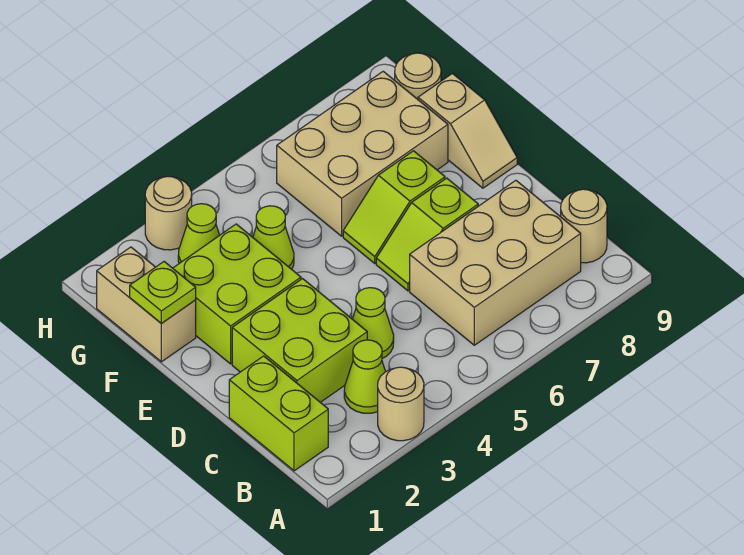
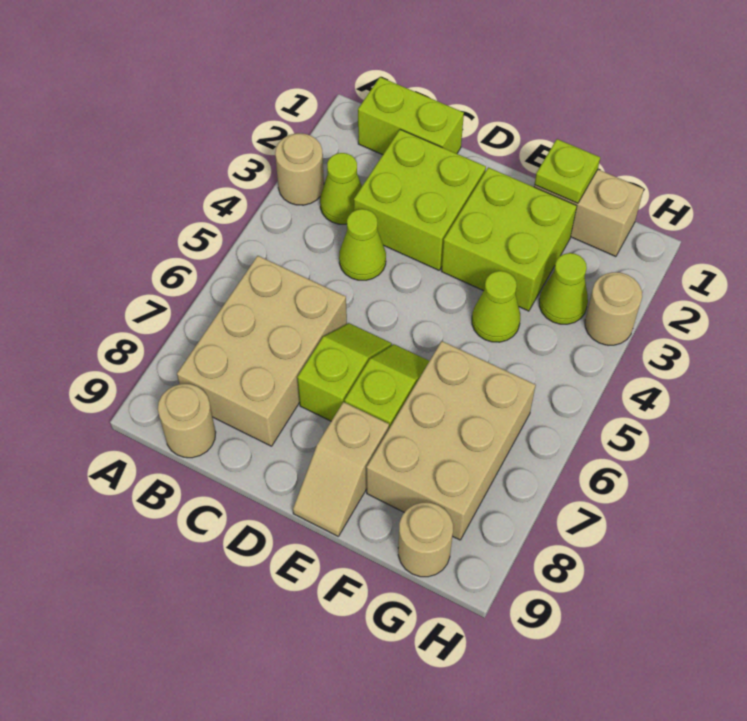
tan 1x2 slope [418,73,517,188] -> tan 1x2 slope turned to [293,402,389,536]

